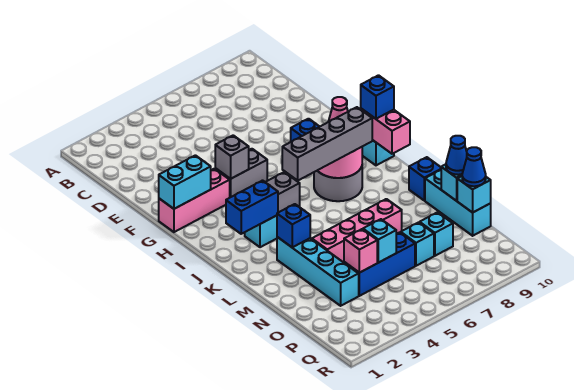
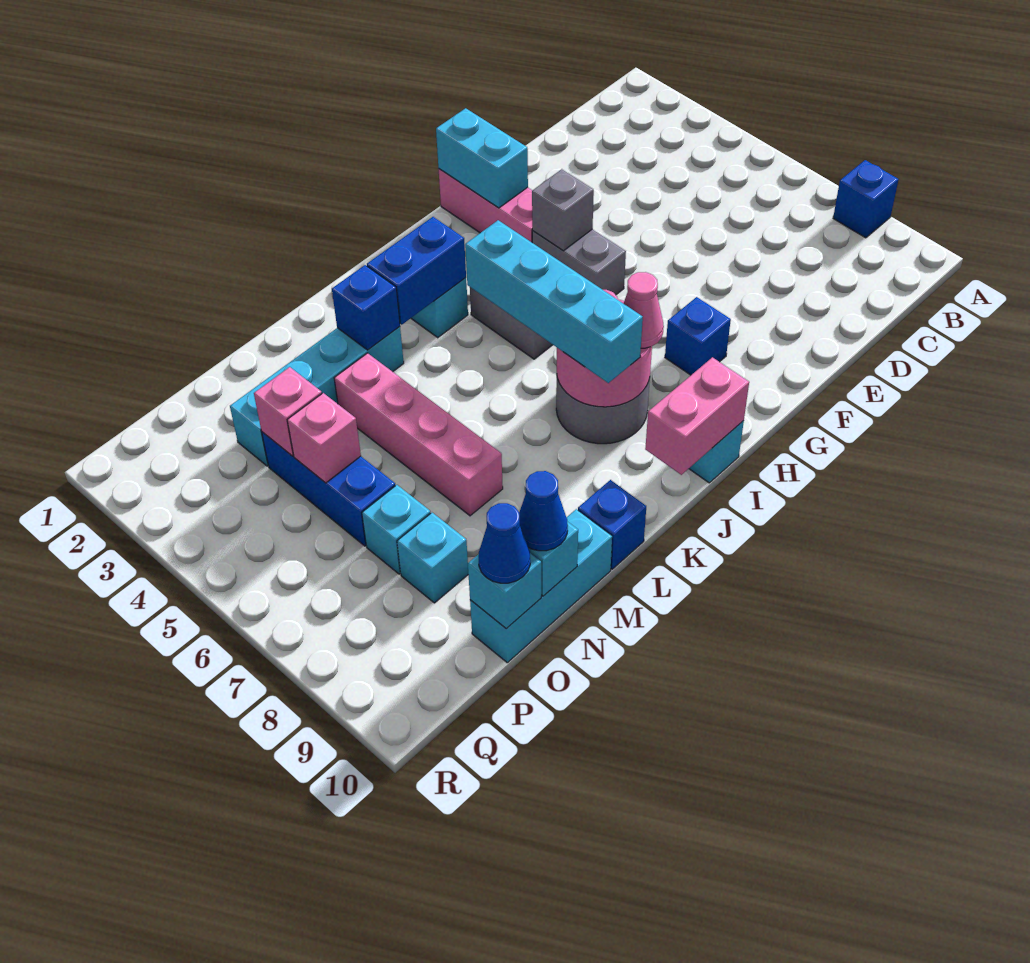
blue 1x1 brick [361,75,394,119] -> blue 1x1 brick moved to [833,160,899,238]
blue 1x2 brick [226,181,278,234] -> blue 1x2 brick turned to [367,217,466,325]
grey 1x4 brick [282,107,372,180] -> cyan 1x4 brick [465,220,643,383]
cyan 1x1 brick [363,219,396,263] -> pink 1x1 brick [287,393,361,483]

